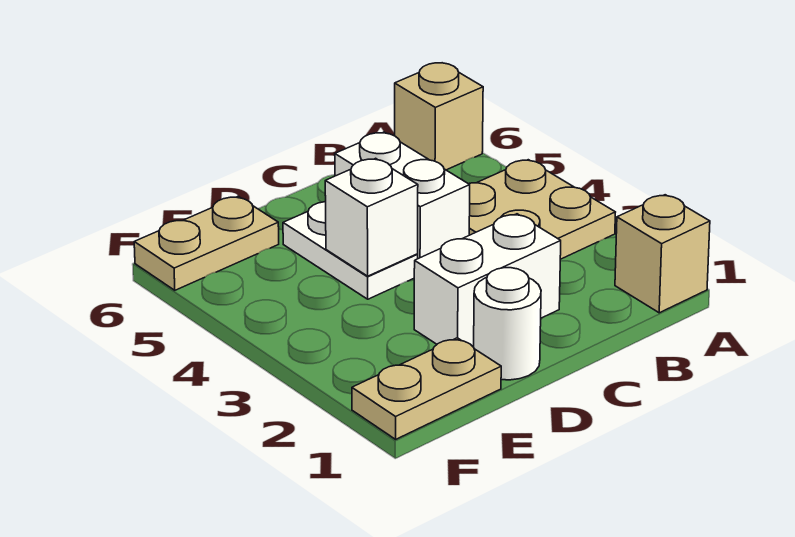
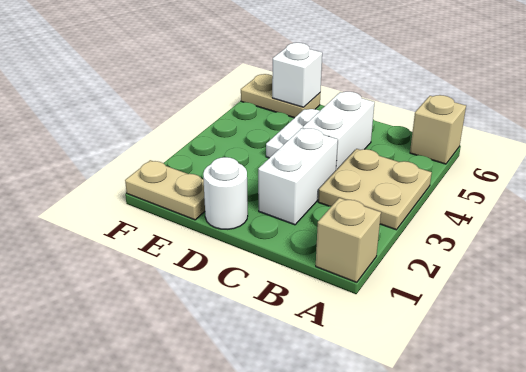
white 1x2 brick [414,214,561,347] -> white 1x2 brick turned to [258,128,338,225]
white 1x1 brick [325,158,418,276] -> white 1x1 brick moved to [272,43,322,107]

